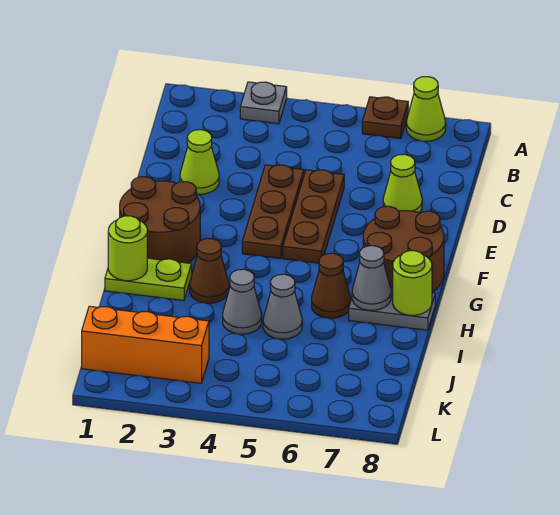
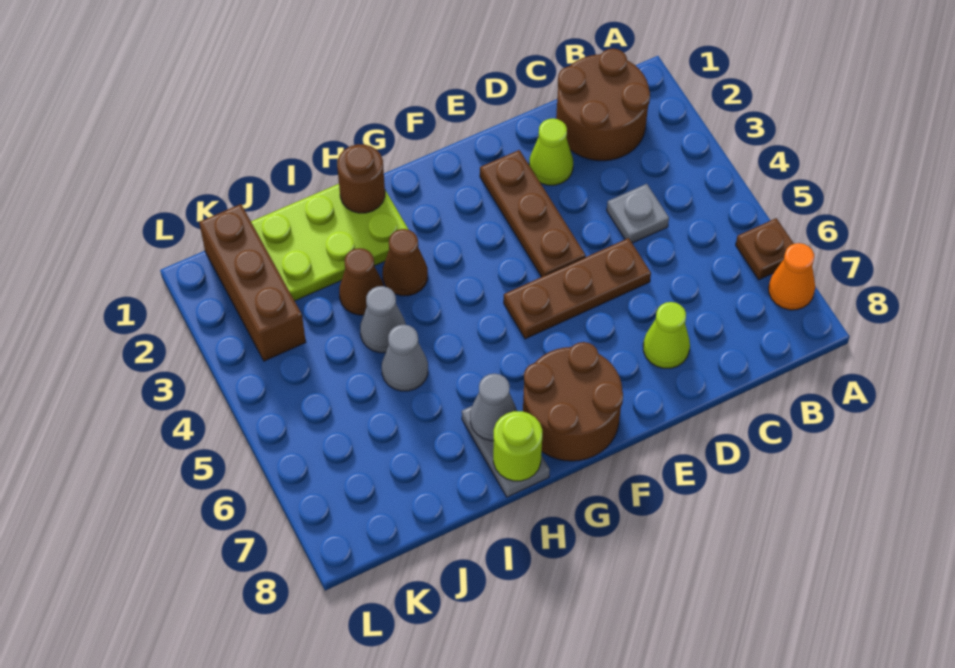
grey 1x1 plate [240,82,287,124] -> grey 1x1 plate moved to [607,184,669,243]
lime 1x1 cone [406,77,446,141] -> orange 1x1 cone [768,243,815,310]
brown 1x3 plate [242,165,304,258] -> brown 1x3 plate turned to [480,150,586,277]
brown 2x2 round brick [120,177,200,263] -> brown 2x2 round brick moved to [556,49,650,161]
lime 1x2 plate [105,258,192,300] -> lime 2x3 plate [251,184,408,301]
lime 1x1 round brick [108,216,147,281] -> brown 1x1 round brick [337,144,385,213]
brown 1x1 cone [312,253,351,318] -> brown 1x1 cone moved to [339,248,384,315]
orange 1x3 brick [82,306,209,383] -> brown 1x3 brick [199,204,306,361]

